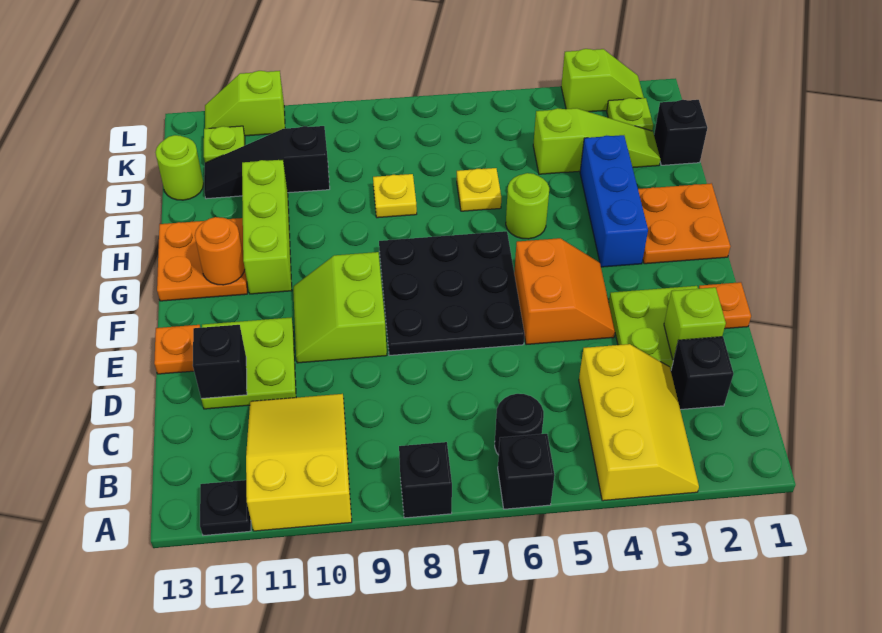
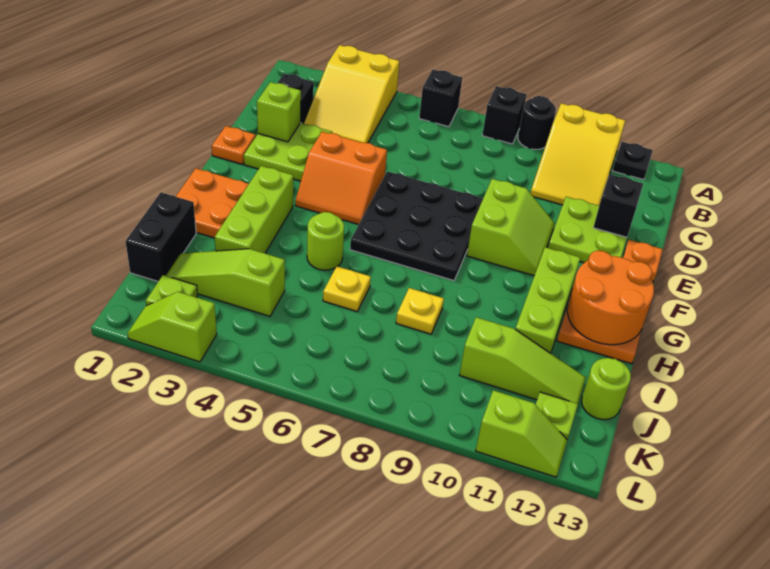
yellow 2x3 slope [579,344,699,501] -> yellow 2x3 slope turned to [304,45,399,143]
black 1x1 round brick [495,394,544,455] -> black 1x1 round brick moved to [518,96,556,149]
orange 2x2 slope [514,238,615,345] -> orange 2x2 slope turned to [295,132,387,224]
blue 1x3 brick [580,135,648,267] -> lime 1x3 brick [215,166,293,253]
orange 1x1 round brick [195,217,245,285] -> orange 2x2 round brick [567,251,654,345]
black 1x1 brick [654,100,707,165] -> black 1x2 brick [126,193,196,281]
black 1x3 slope [204,126,330,199] -> lime 1x3 slope [460,317,586,404]

